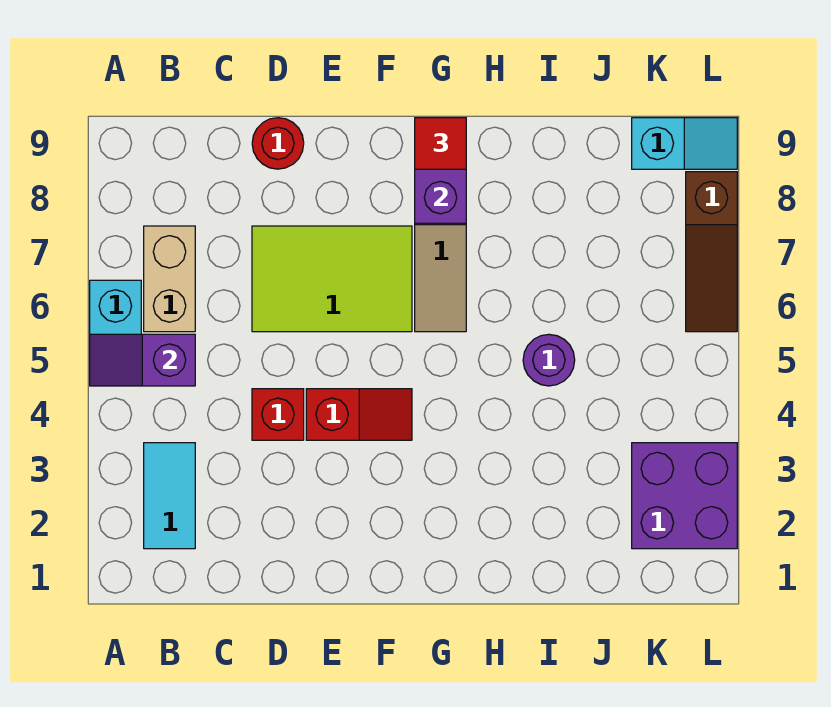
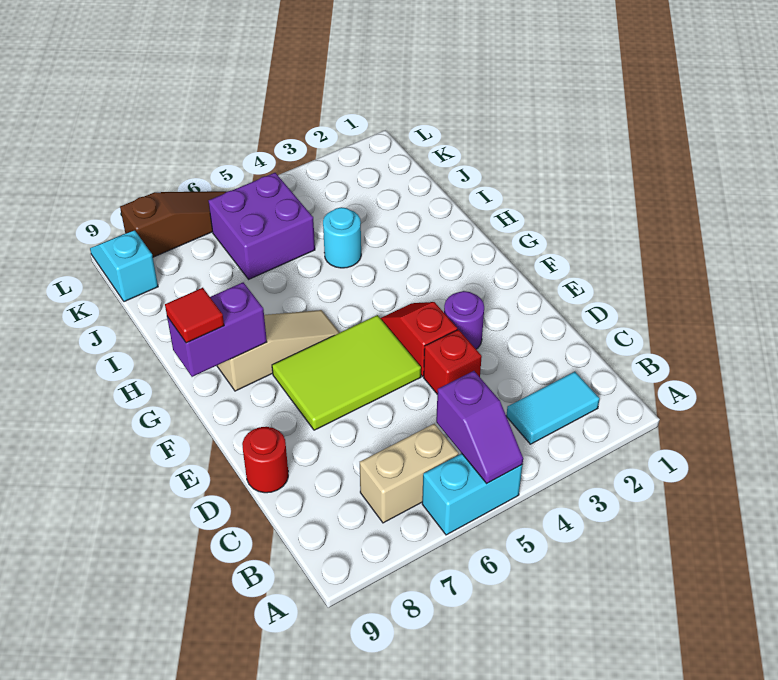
lime 2x3 tile [252,226,412,332] -> lime 2x3 tile turned to [272,315,421,430]
none -> cyan 1x1 round brick [323,207,361,268]
purple 1x1 round brick [523,334,575,386] -> purple 1x1 round brick moved to [444,291,484,349]
purple 2x2 brick [632,443,737,549] -> purple 2x2 brick moved to [208,173,315,279]

